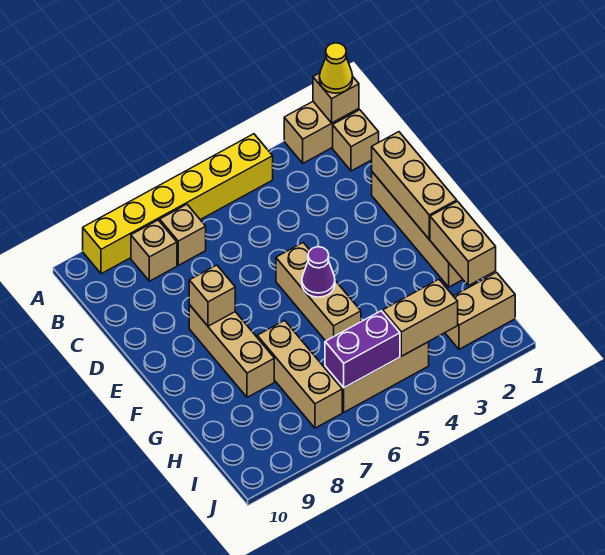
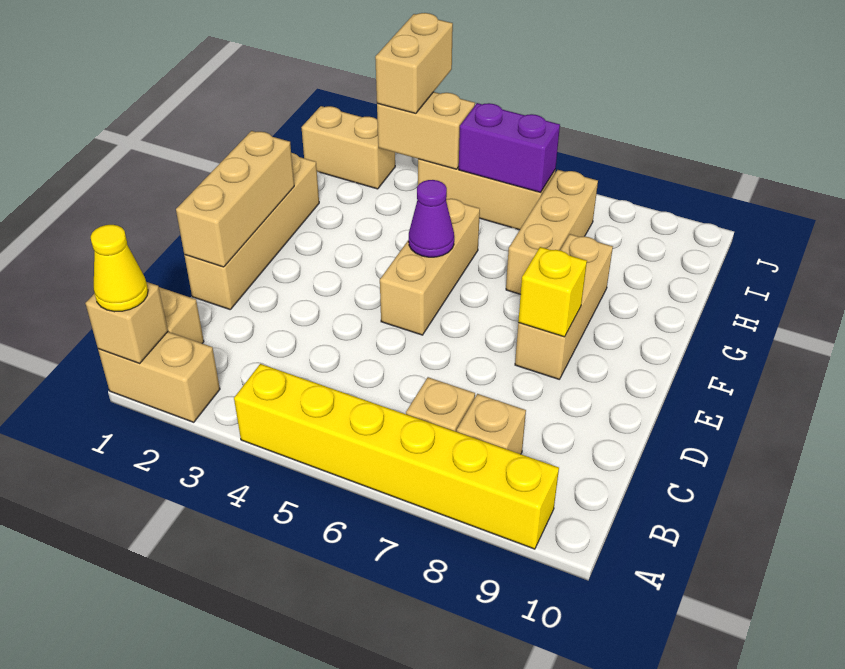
tan 1x1 brick [189,265,235,326] -> yellow 1x1 brick [518,247,587,337]
tan 1x2 brick [430,201,496,286] -> tan 1x2 brick moved to [375,13,453,113]

